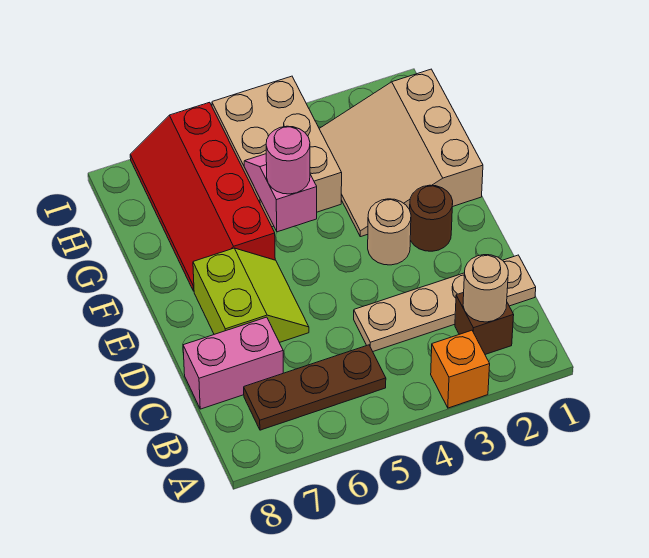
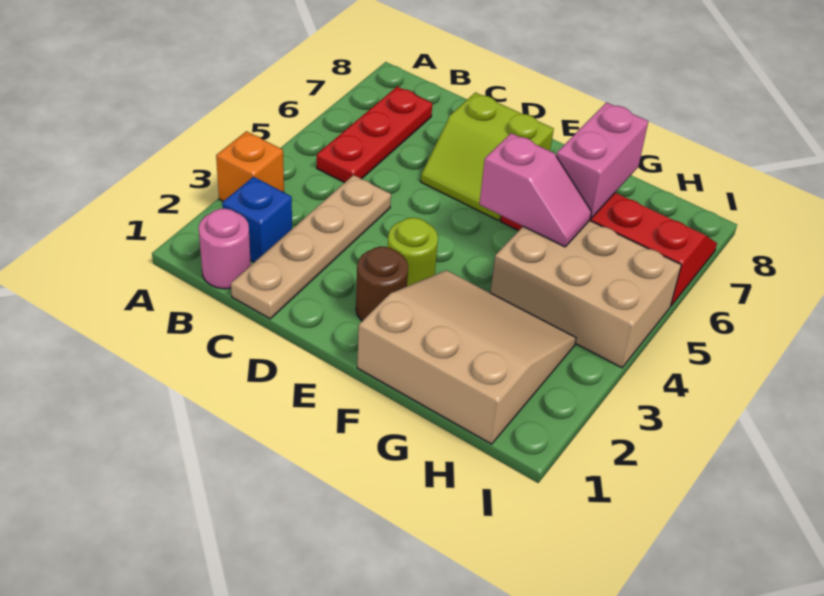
brown 1x1 brick [455,292,514,355] -> blue 1x1 brick [222,177,292,262]
tan 1x1 round brick [463,255,508,322] -> none
brown 1x3 plate [244,345,386,430] -> red 1x3 plate [317,87,432,183]
pink 1x2 brick [183,317,283,409] -> pink 1x2 brick moved to [556,103,648,218]
tan 1x1 round brick [368,199,411,265] -> lime 1x1 round brick [388,218,438,286]
pink 1x1 round brick [266,126,310,194] -> pink 1x1 round brick moved to [199,209,251,289]

